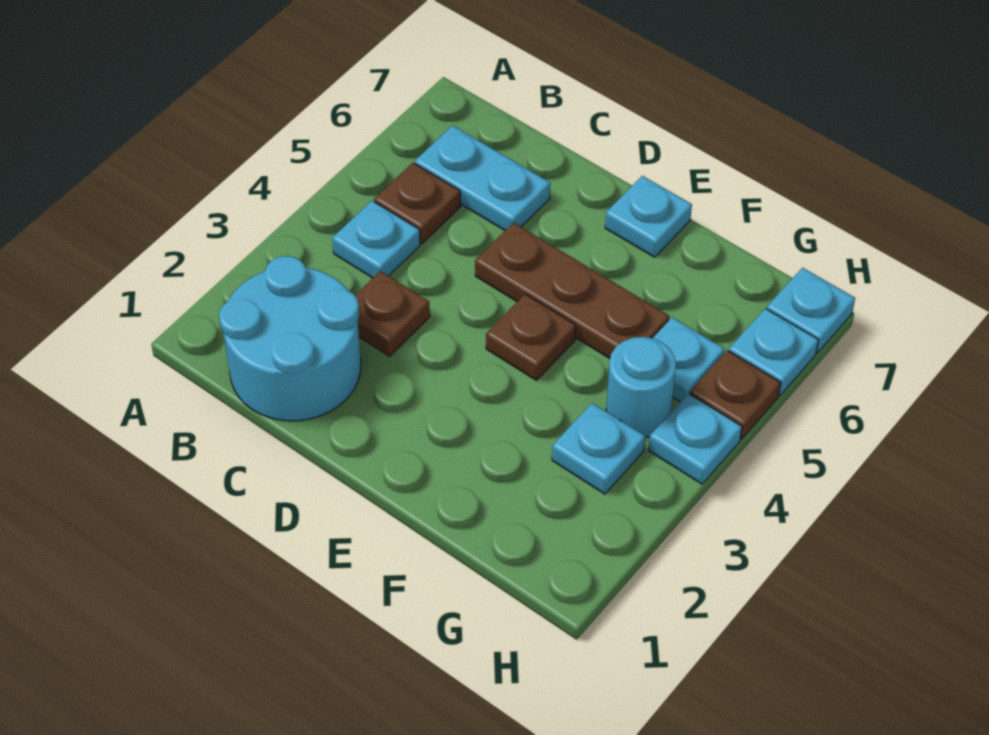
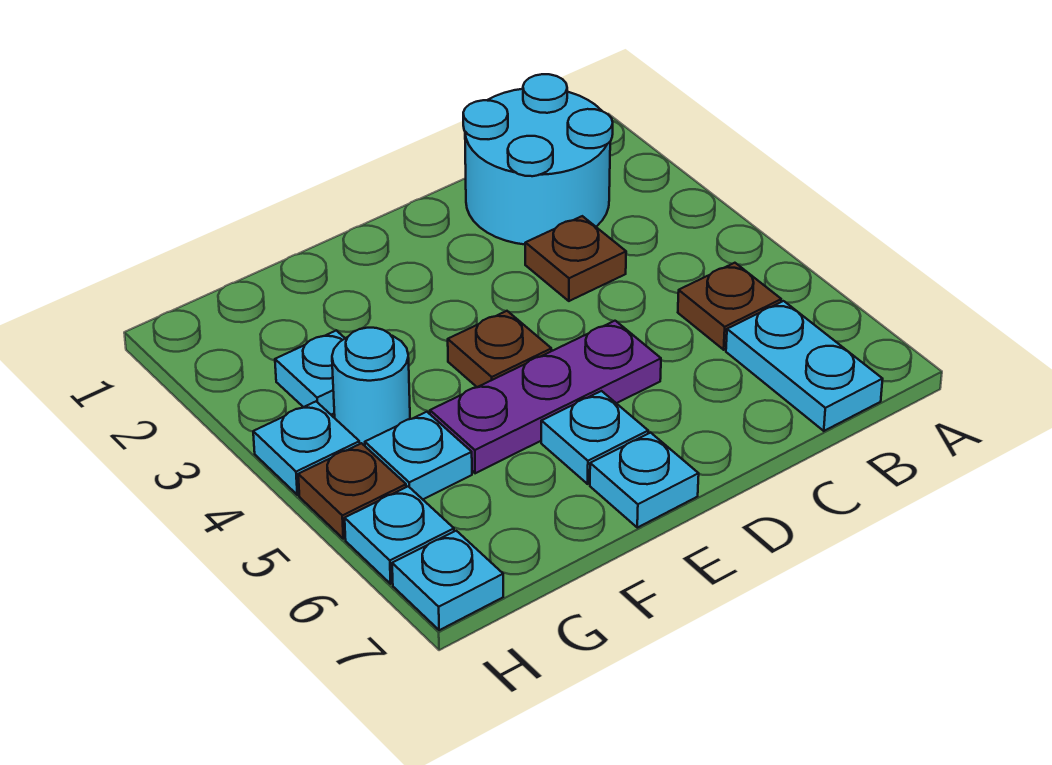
cyan 1x1 plate [332,201,420,278] -> cyan 1x1 plate moved to [541,391,648,484]
cyan 1x2 plate [415,125,550,230] -> cyan 1x2 plate turned to [726,301,883,431]
brown 1x3 plate [475,223,669,358] -> purple 1x3 plate [430,321,661,473]

